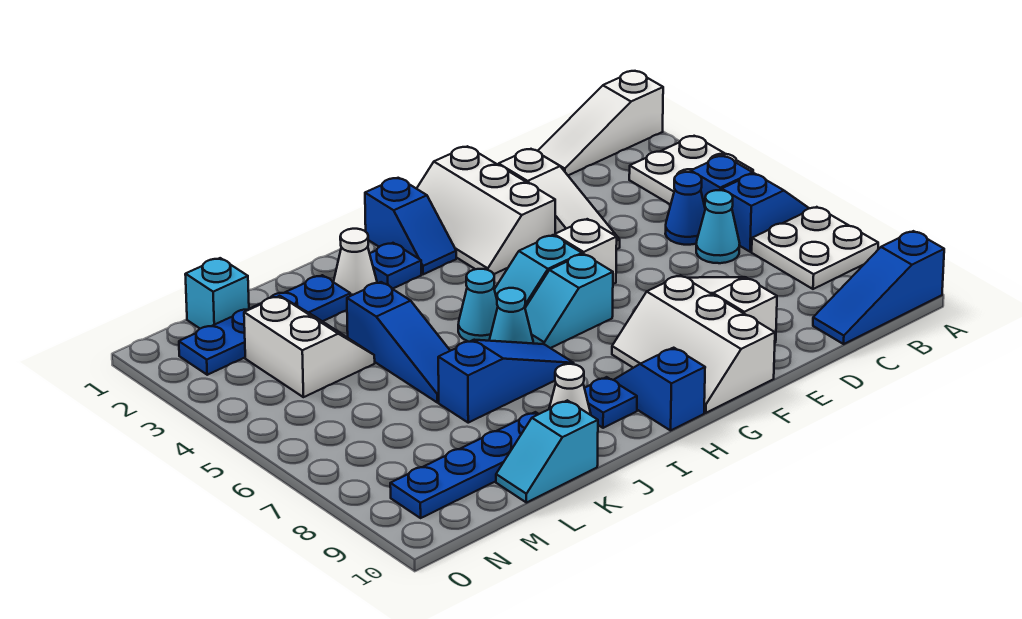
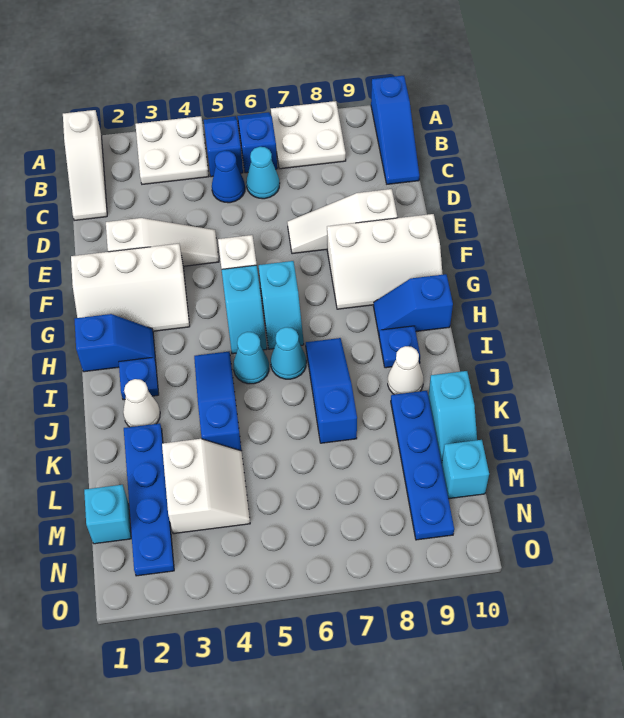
blue 1x3 slope [347,282,450,402] -> blue 1x3 slope turned to [194,352,241,451]
white 2x2 slope [244,296,375,397] -> white 2x2 slope turned to [162,439,250,534]
none -> cyan 1x1 brick [442,440,489,499]

